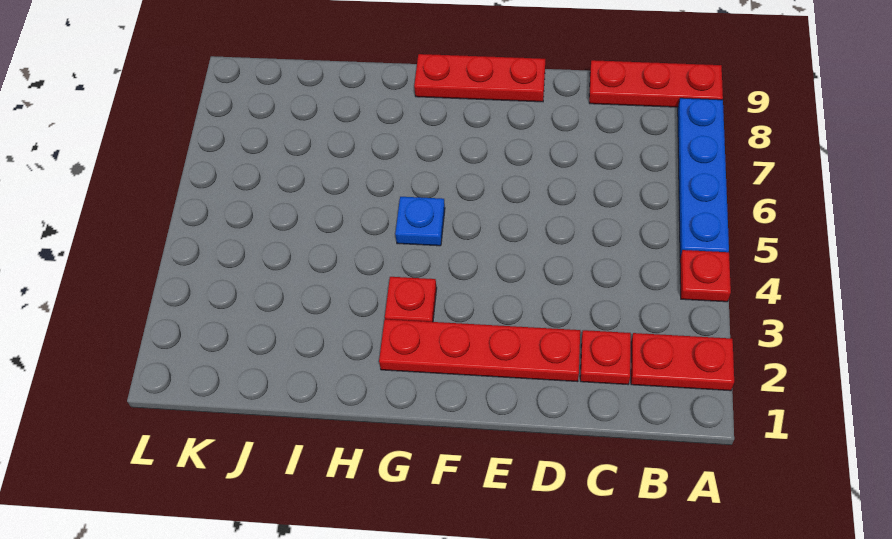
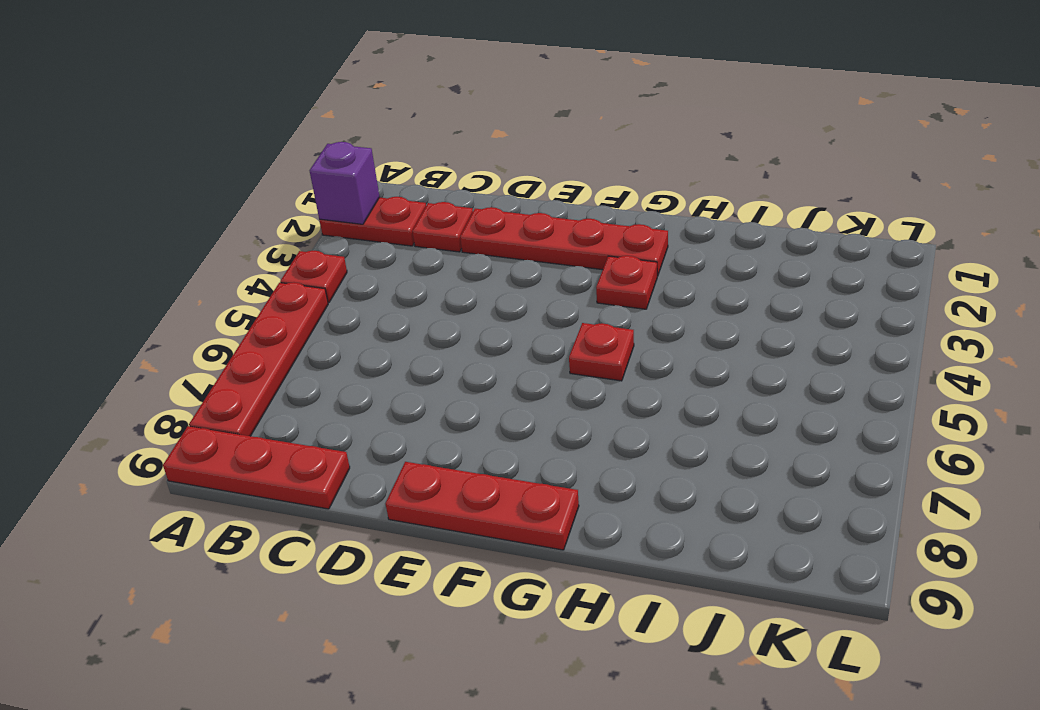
none -> purple 1x1 brick [309,142,380,224]
blue 1x4 plate [678,98,729,258] -> red 1x4 plate [189,282,328,436]
blue 1x1 plate [395,197,445,246] -> red 1x1 plate [569,323,634,381]

